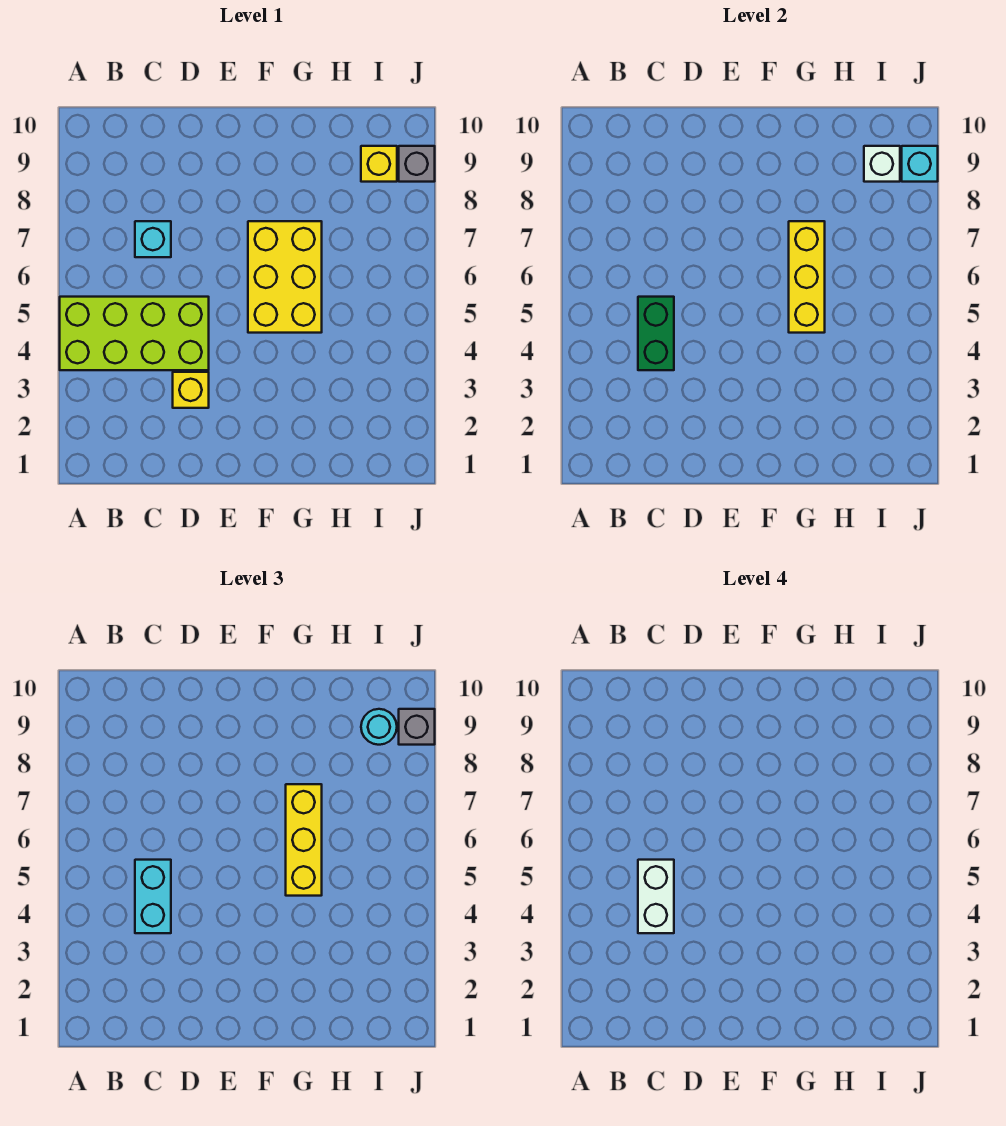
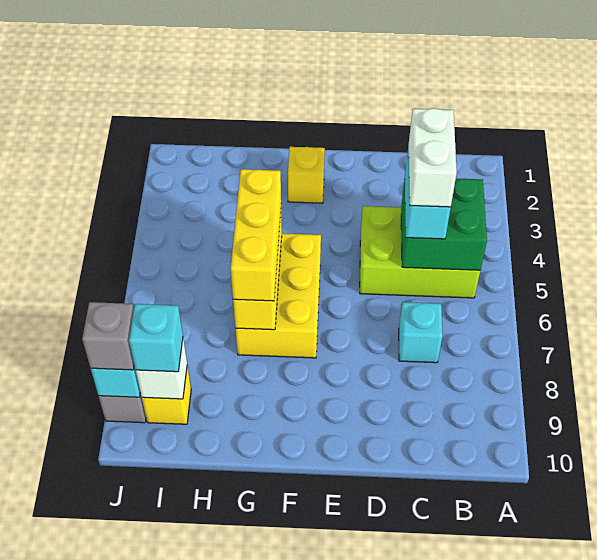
lime 2x4 brick [60,297,209,370] -> lime 2x3 brick [360,206,480,298]
green 1x2 brick [638,297,674,370] -> green 2x2 brick [401,179,487,270]
yellow 1x1 brick [173,372,209,408] -> yellow 1x1 brick moved to [288,147,325,203]
cyan 1x1 round brick [361,709,397,745] -> cyan 1x1 brick [129,304,183,372]

